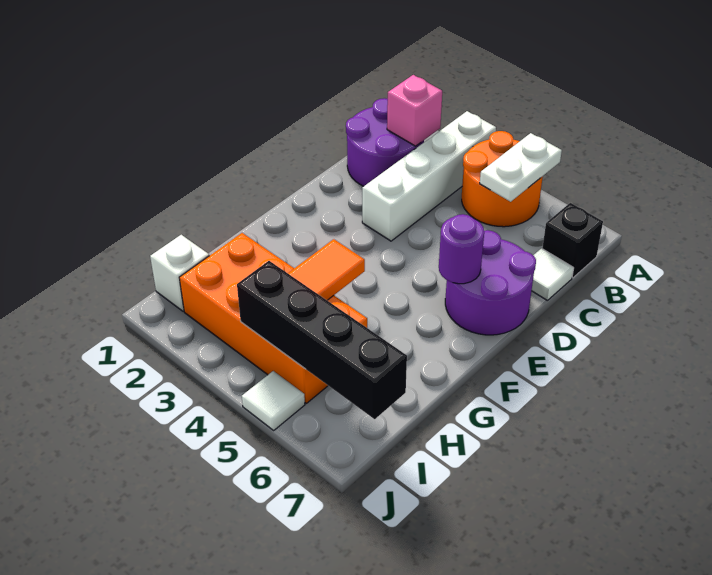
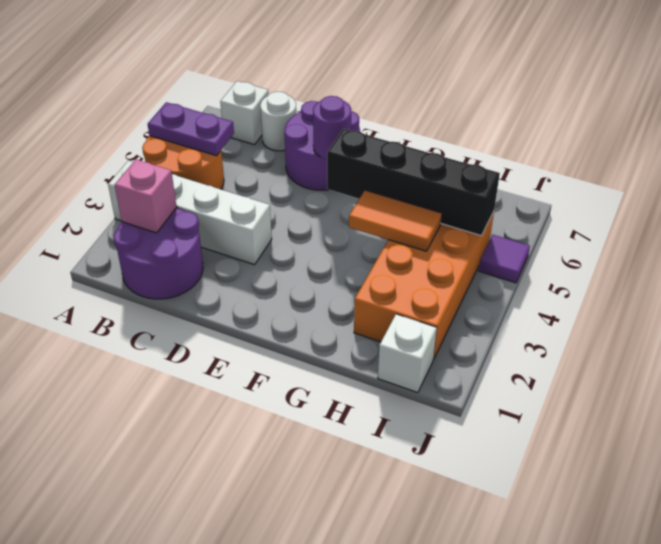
white 1x2 plate [480,133,562,202] -> purple 1x2 plate [148,102,234,156]
black 1x1 brick [542,203,603,278] -> white 1x1 brick [220,81,269,145]
white 1x1 tile [532,248,574,300] -> white 1x1 round brick [260,92,296,151]
black 1x4 brick [237,261,407,419] -> black 1x4 brick turned to [327,129,500,236]
white 1x1 tile [242,371,305,430] -> purple 1x1 tile [479,235,530,283]

